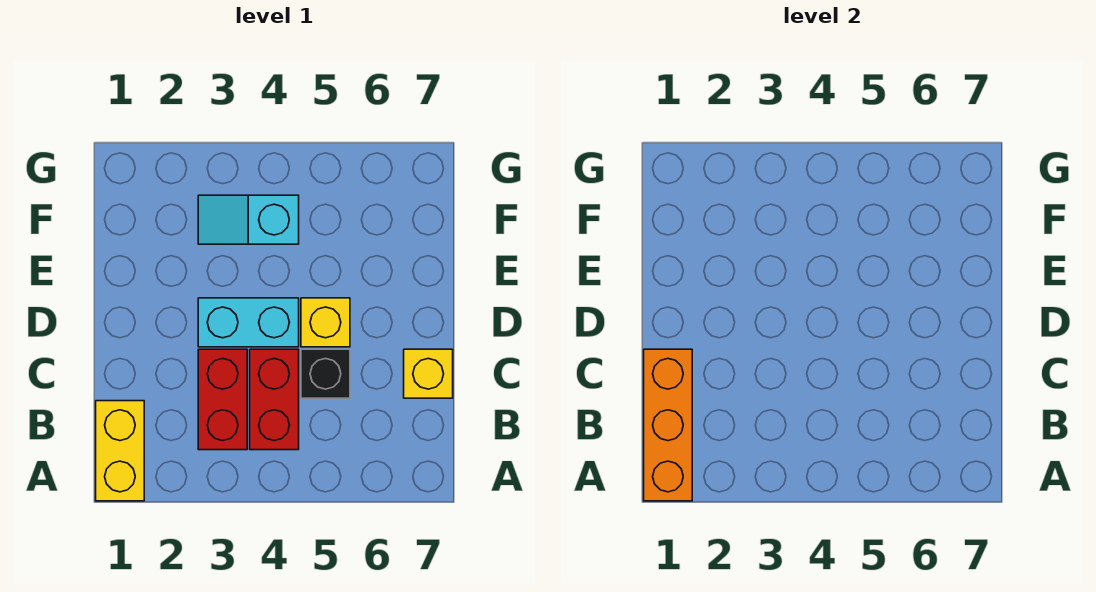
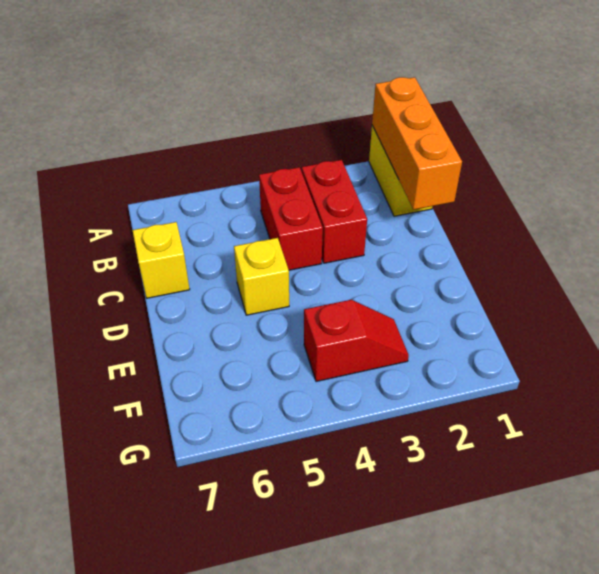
black 1x1 brick [301,349,350,398] -> none
cyan 1x2 brick [198,298,299,347] -> none
cyan 1x2 slope [198,195,299,244] -> red 1x2 slope [304,300,409,382]

